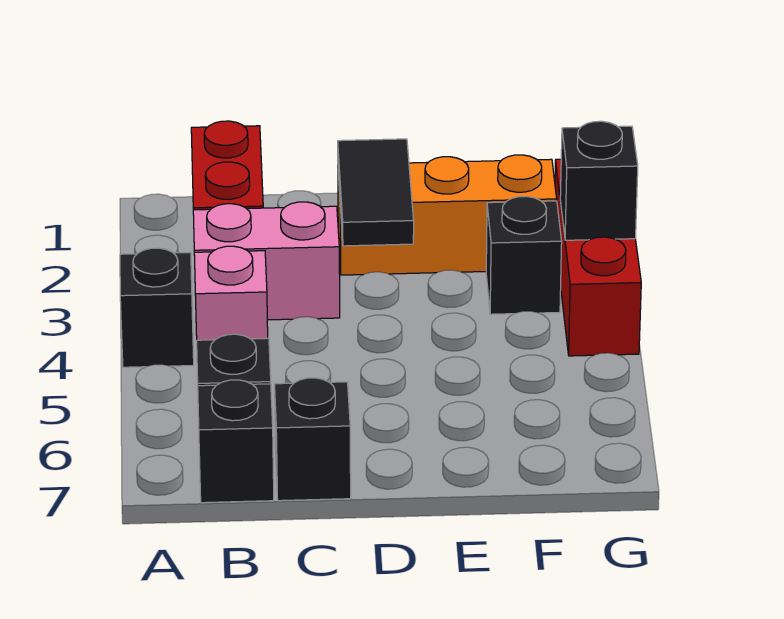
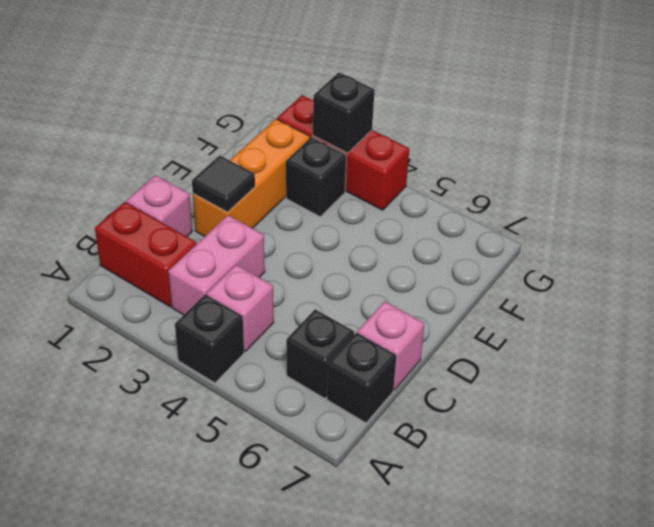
none -> pink 1x1 brick [126,175,192,236]
black 1x1 brick [275,378,351,501] -> pink 1x1 brick [358,301,424,390]
black 1x2 tile [338,139,414,246] -> black 1x1 tile [192,155,255,212]

